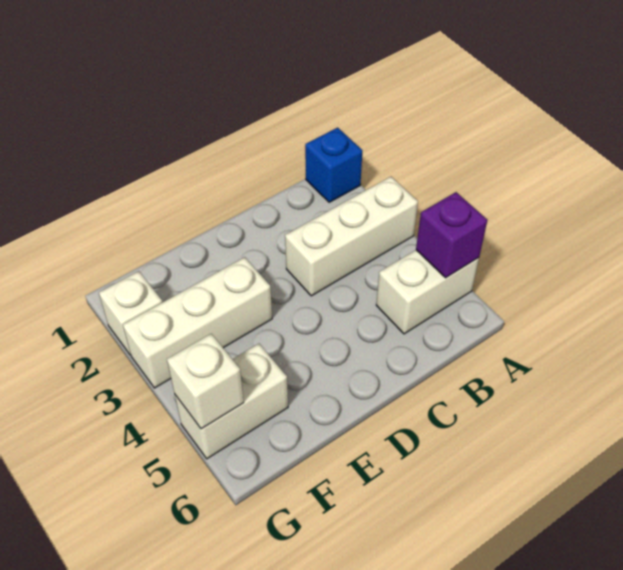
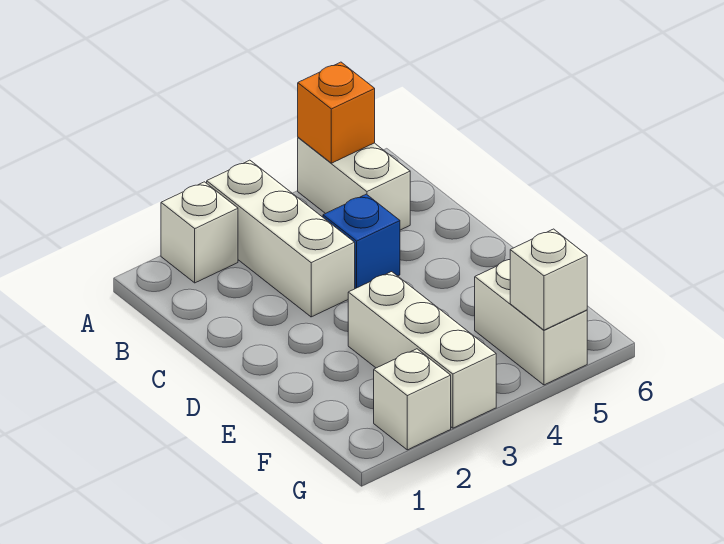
blue 1x1 brick [305,128,362,202] -> blue 1x1 brick moved to [323,194,400,289]
none -> white 1x1 brick [161,182,238,283]
purple 1x1 brick [416,192,487,278] -> orange 1x1 brick [298,62,375,163]

